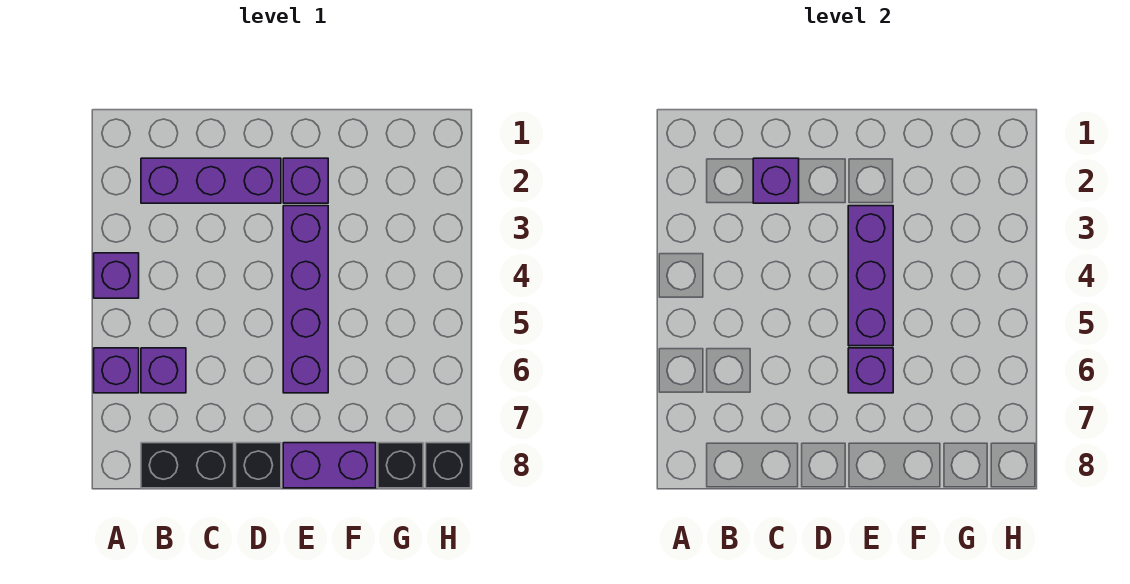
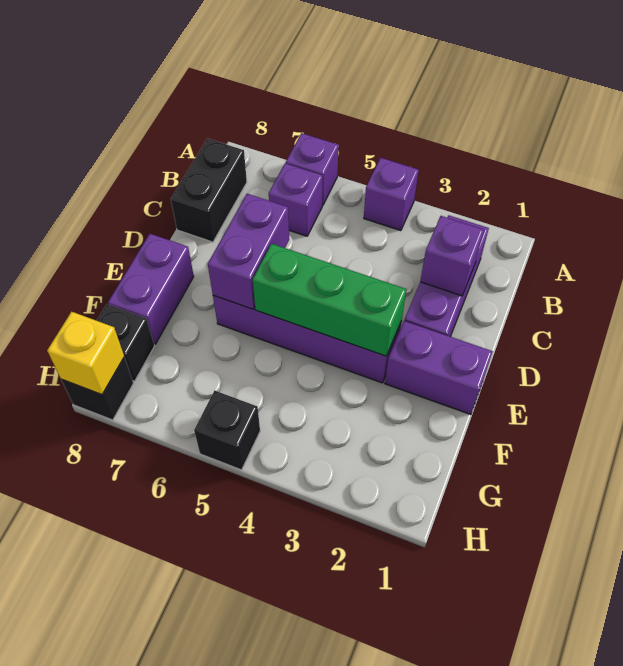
black 1x1 brick [236,443,281,488] -> black 1x1 brick moved to [194,391,260,470]
purple 1x1 brick [283,158,328,203] -> purple 1x2 brick [385,321,493,414]
purple 1x3 brick [848,206,893,346] -> green 1x3 brick [253,244,407,356]
purple 1x1 brick [848,348,893,393] -> purple 1x2 brick [208,194,289,309]
none -> yellow 1x1 brick [47,312,124,395]

